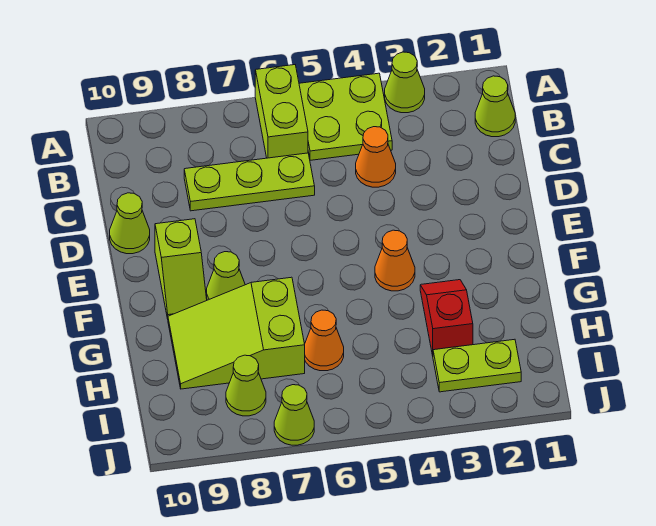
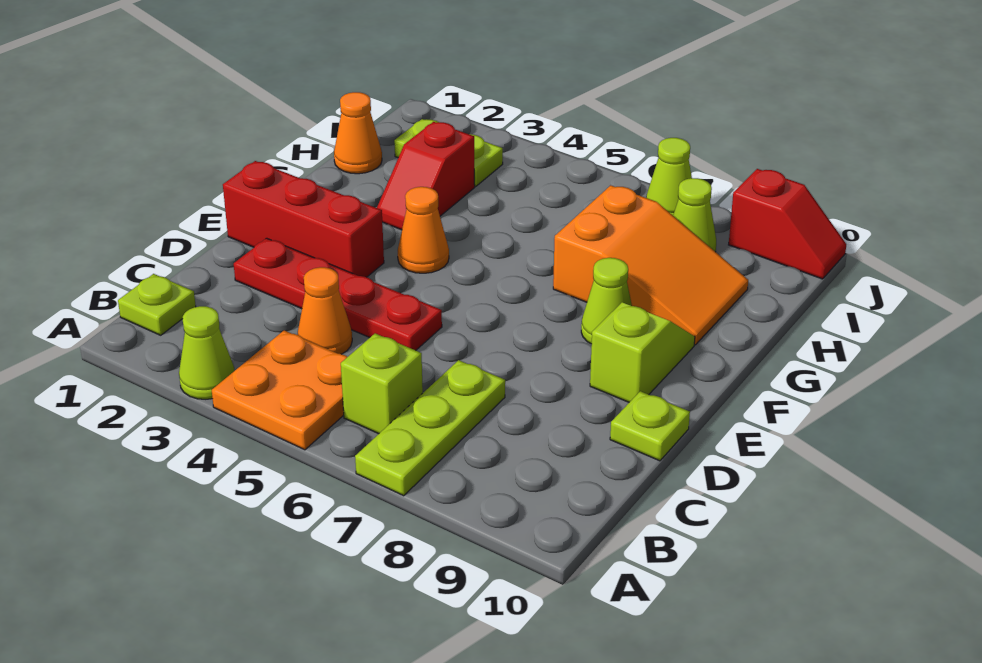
lime 2x2 plate [299,73,392,160] -> orange 2x2 plate [212,330,347,450]
lime 1x2 brick [255,65,308,158] -> lime 1x1 brick [341,333,423,434]
lime 1x1 cone [475,76,515,137] -> lime 1x1 plate [118,274,196,335]
lime 1x3 plate [184,153,315,211] -> lime 1x3 plate turned to [355,360,505,496]
none -> red 1x4 plate [234,238,442,350]
lime 1x1 cone [110,193,150,254] -> lime 1x1 plate [610,391,690,461]
none -> red 1x3 brick [223,161,384,277]
lime 2x3 slope [168,277,305,389] -> orange 2x3 slope [553,185,748,345]
orange 1x1 cone [305,310,344,371] -> orange 1x1 cone moved to [334,92,382,174]
none -> red 1x2 slope [729,169,846,279]

